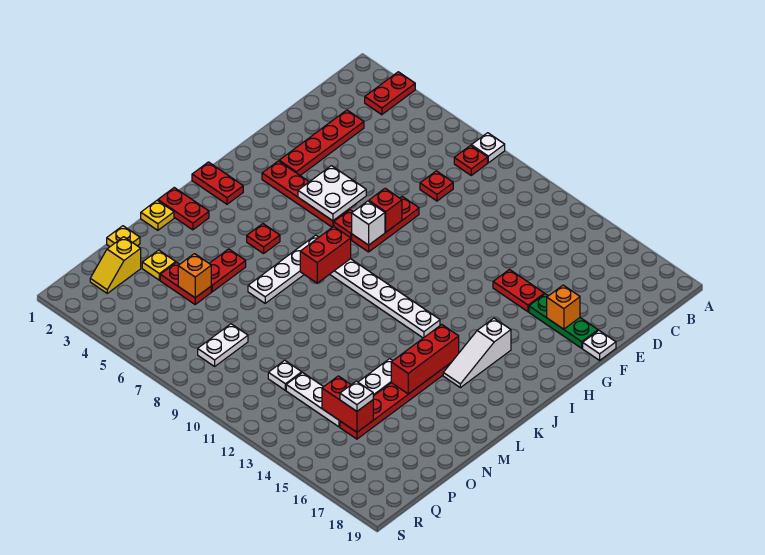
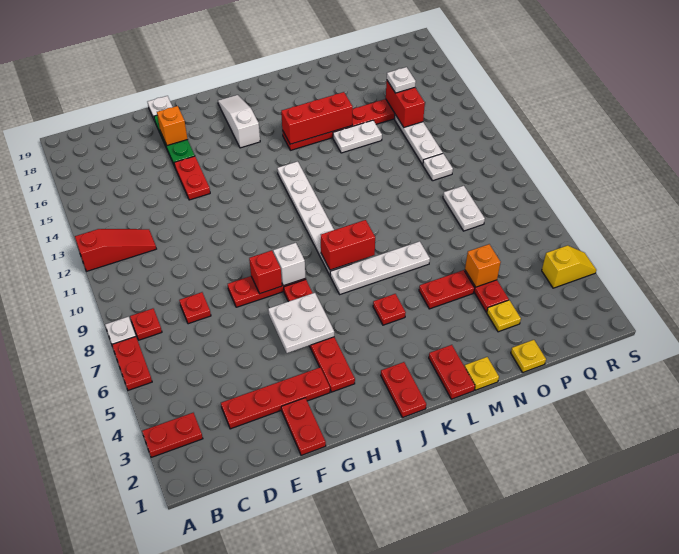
none -> red 1x2 plate [112,337,152,390]
none -> red 1x3 slope [75,229,156,271]
none -> red 1x2 plate [281,398,326,455]
white 1x3 slope [443,318,511,388] -> white 1x3 slope turned to [218,95,260,148]
yellow 1x2 slope [90,237,141,293] -> yellow 1x2 slope moved to [542,245,596,288]
white 1x2 plate [198,324,248,366] -> white 1x2 plate turned to [443,186,485,231]

